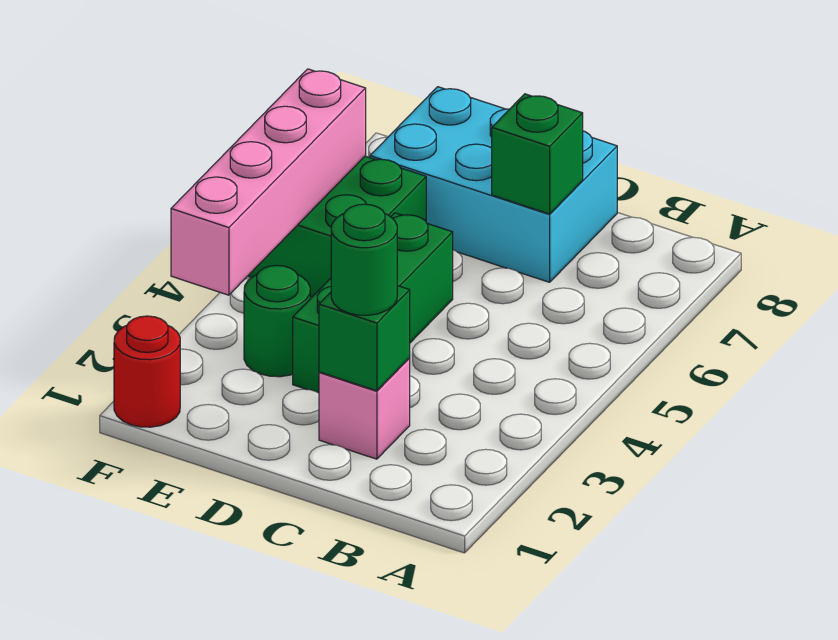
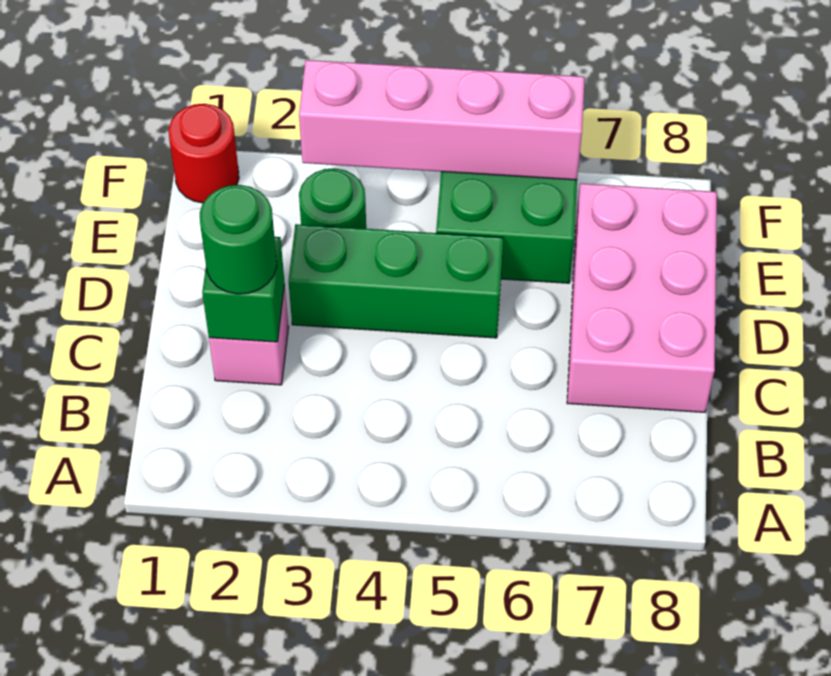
cyan 2x3 brick [370,87,617,282] -> pink 2x3 brick [567,183,717,412]
green 1x1 brick [492,94,583,214] -> none

